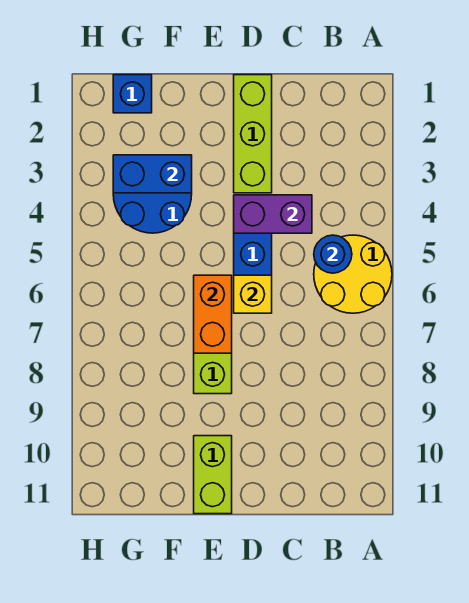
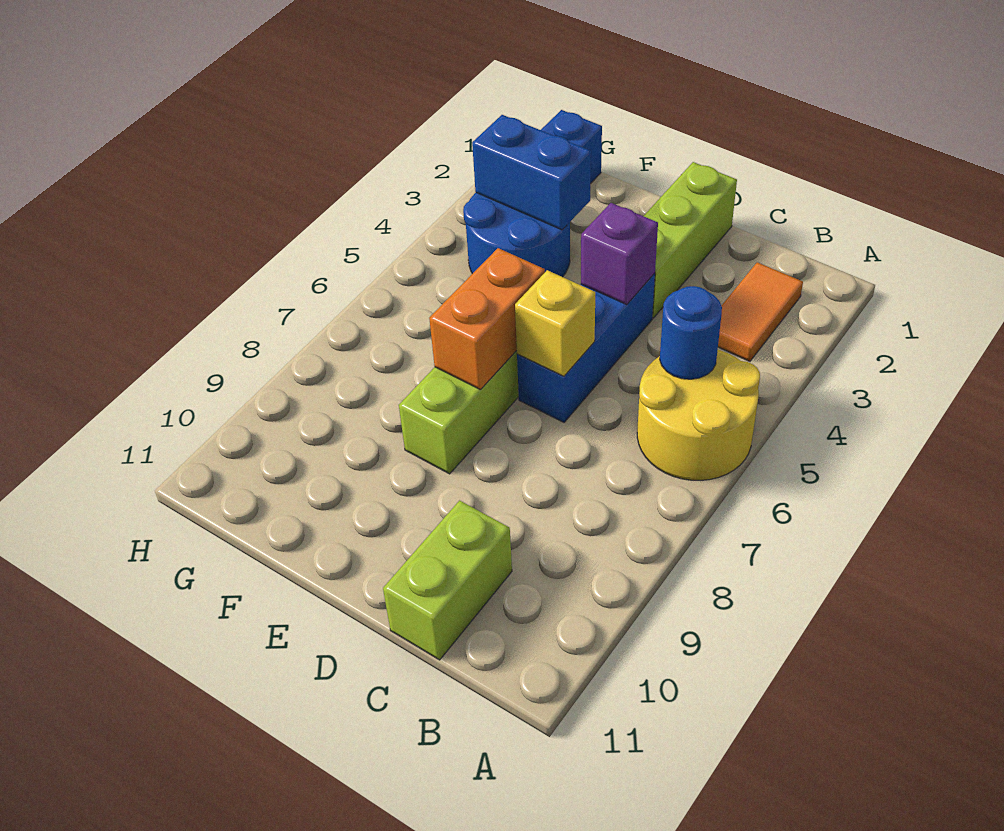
none -> orange 1x2 tile [718,262,803,361]
purple 1x2 brick [234,195,312,233] -> purple 1x1 brick [581,203,658,305]
lime 1x2 brick [194,436,232,514] -> lime 1x2 brick moved to [383,501,512,660]

